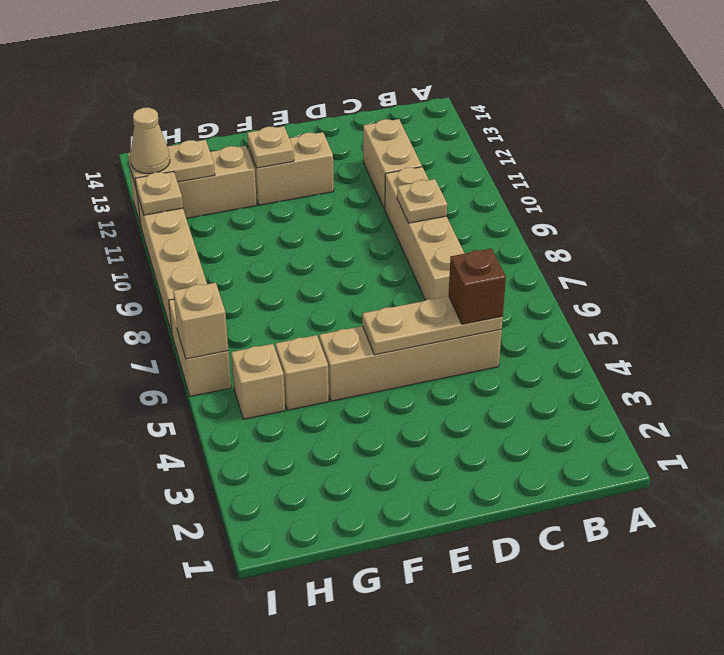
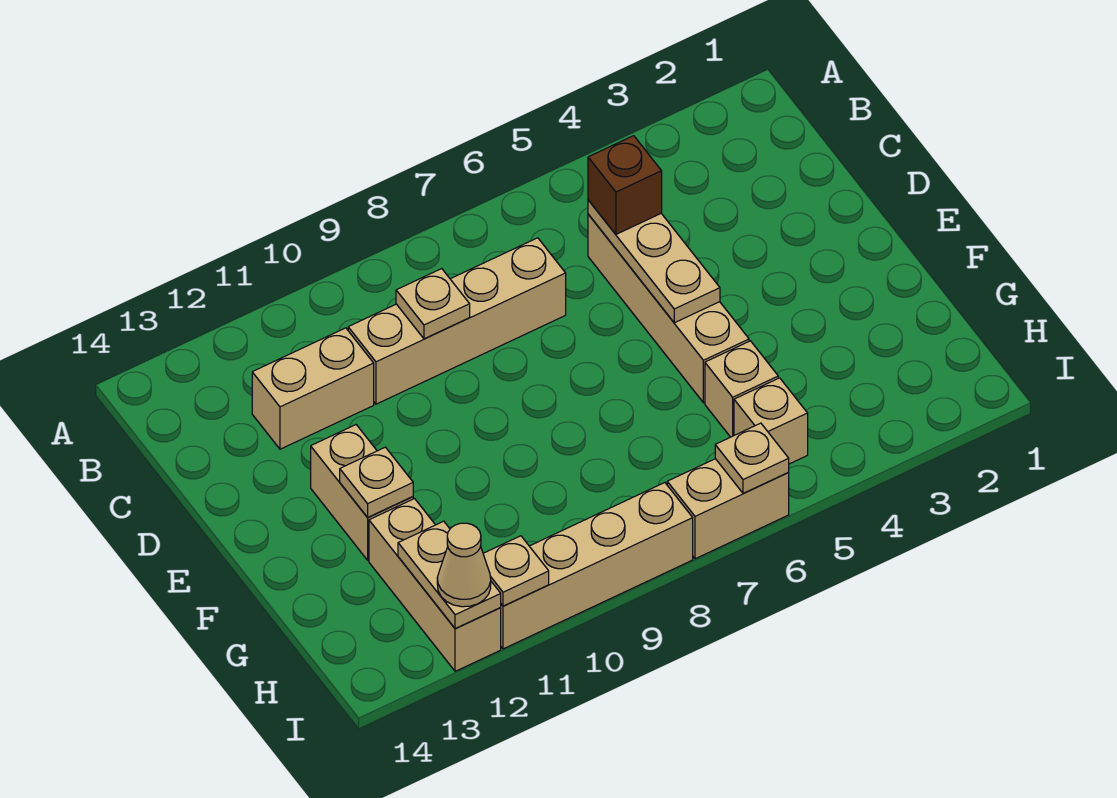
tan 1x1 brick [173,283,228,359] -> tan 1x1 plate [715,423,789,494]

